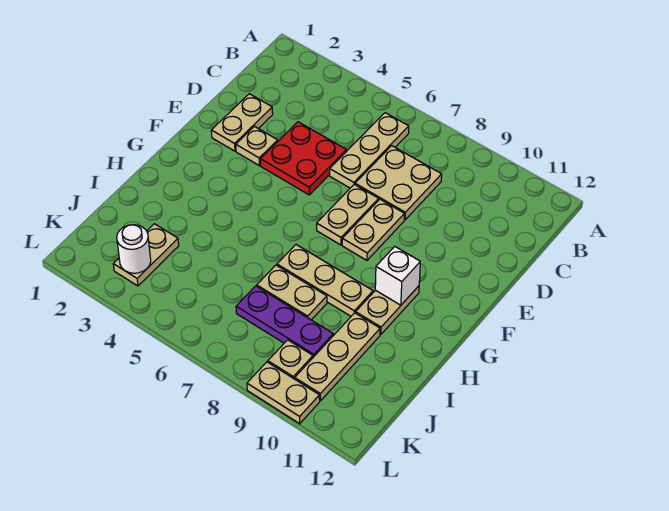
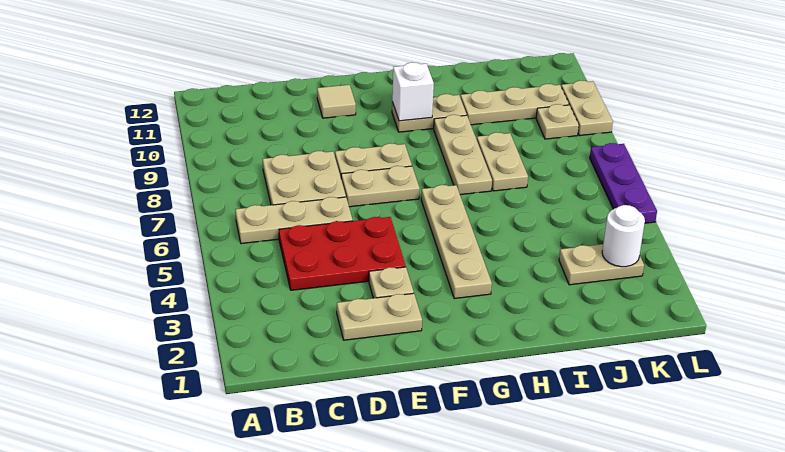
red 2x2 plate [260,122,347,195] -> red 2x3 plate [279,217,406,290]
none -> tan 1x1 tile [317,85,356,118]
none -> tan 1x4 plate [421,185,492,299]
purple 1x3 plate [236,286,333,357] -> purple 1x3 plate moved to [590,143,657,223]

